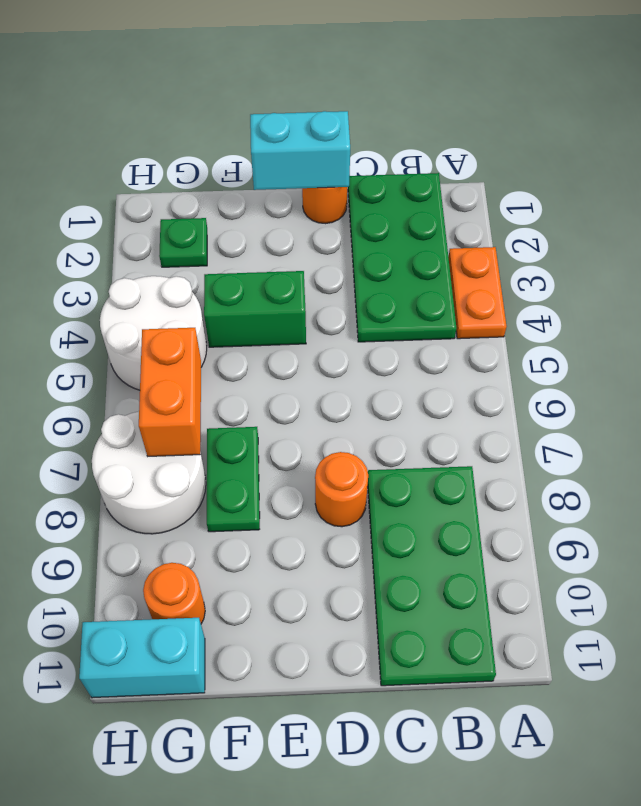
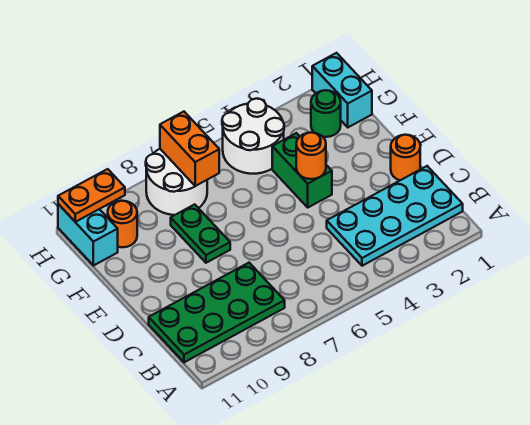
orange 1x2 plate [448,247,507,339] -> orange 1x2 plate moved to [58,169,125,222]
green 2x4 plate [348,173,456,342] -> cyan 2x4 plate [327,166,463,266]
cyan 1x2 brick [250,111,350,190] -> cyan 1x2 brick moved to [312,53,372,127]
orange 1x1 round brick [315,452,368,527] -> orange 1x1 round brick moved to [296,132,326,179]
green 1x2 plate [207,427,260,532] -> green 1x2 plate turned to [171,204,230,263]
green 1x1 plate [159,218,207,267] -> green 1x1 round brick [311,90,341,137]
orange 1x2 brick [139,328,201,456] -> orange 1x2 brick turned to [160,112,219,186]

